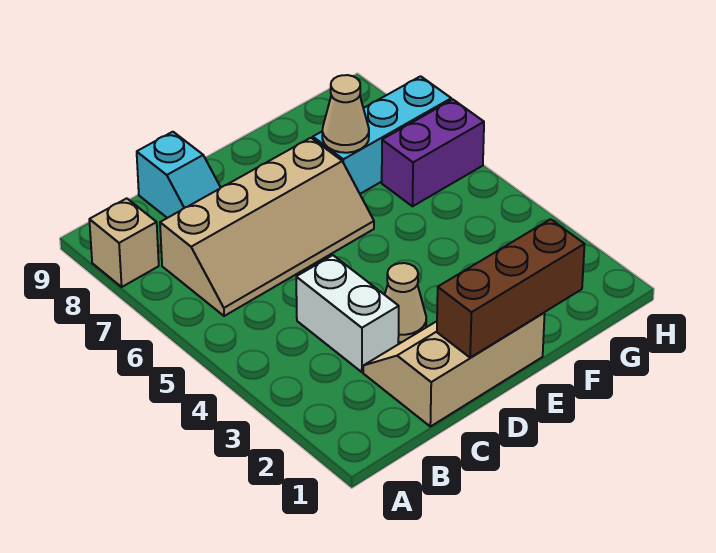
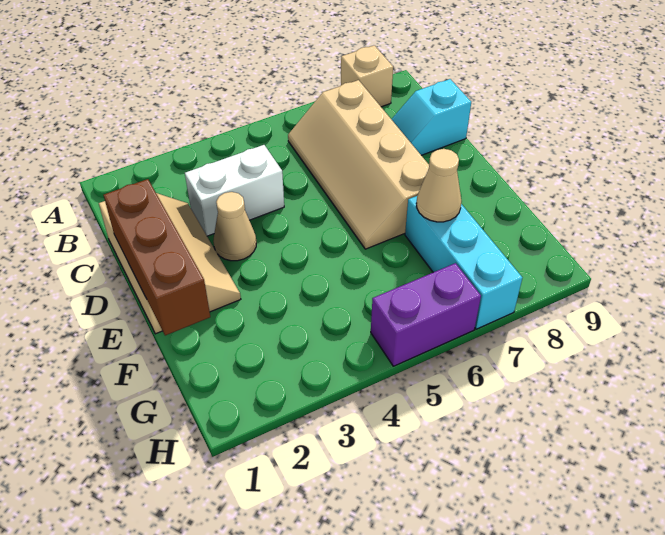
purple 1x2 brick [382,100,484,206] -> purple 1x2 brick turned to [371,263,481,366]

